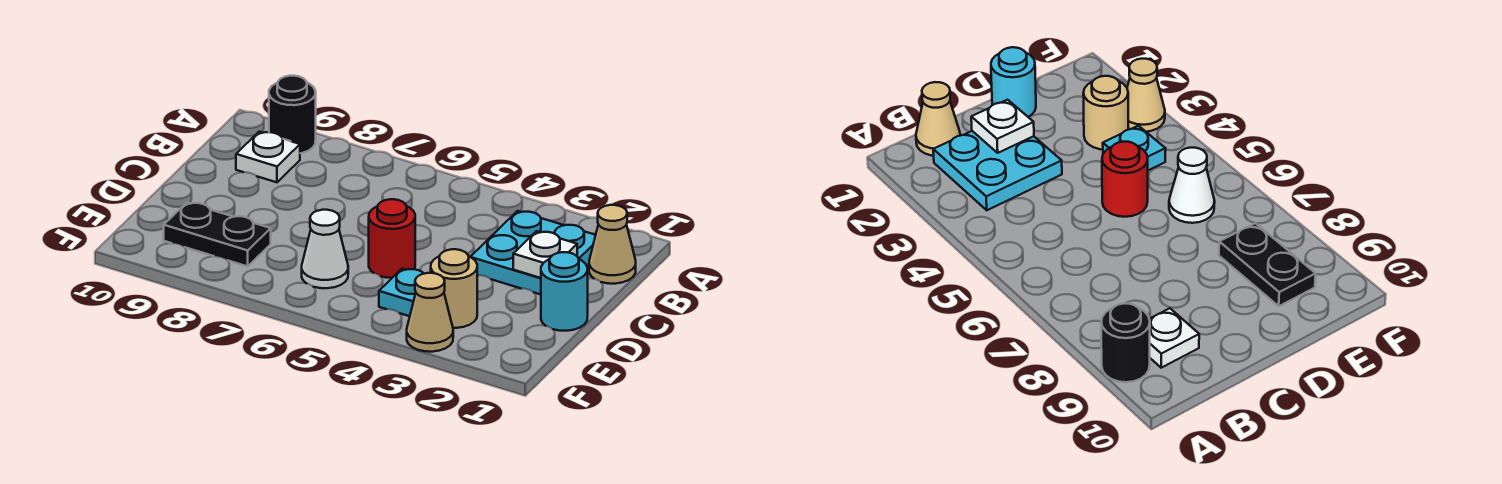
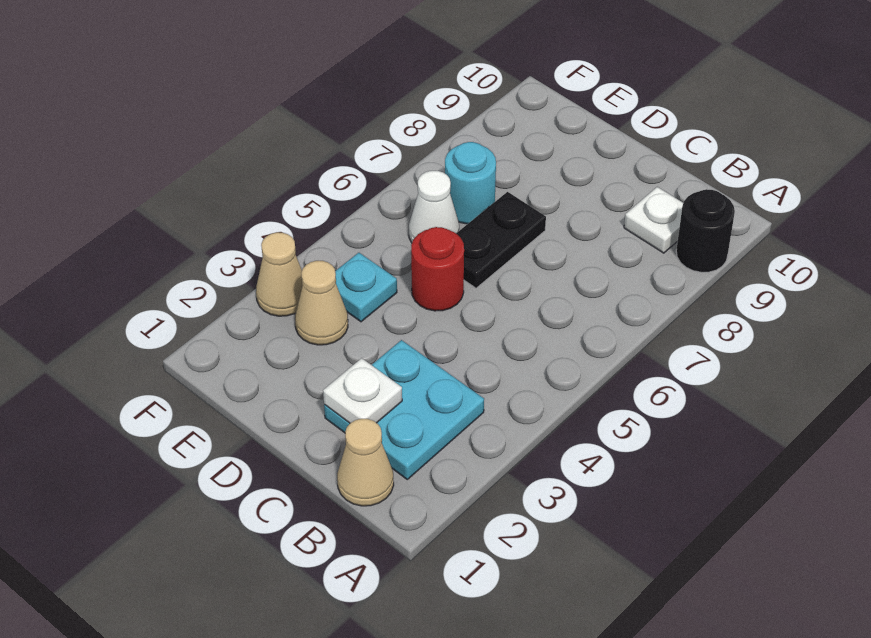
cyan 1x1 round brick [541,252,588,331] -> cyan 1x1 round brick moved to [445,142,496,224]
tan 1x1 round brick [431,249,477,328] -> tan 1x1 cone [295,261,348,345]
black 1x2 plate [164,203,271,266] -> black 1x2 plate moved to [456,192,546,288]

